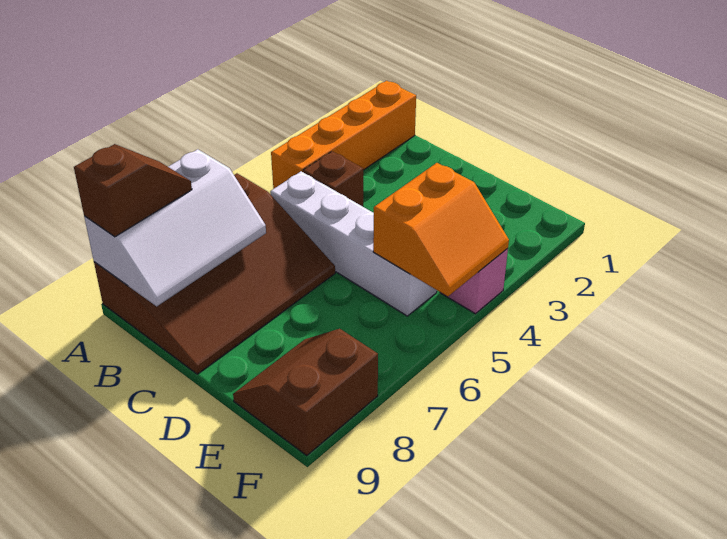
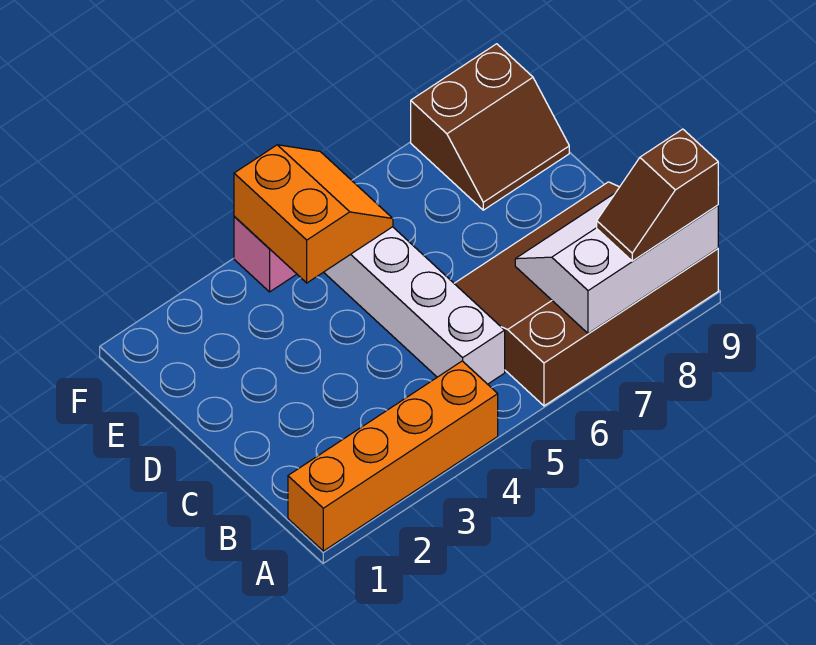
brown 1x1 brick [303,151,363,207] -> none
orange 2x2 slope [373,163,509,297] -> orange 2x2 slope turned to [234,145,393,283]

